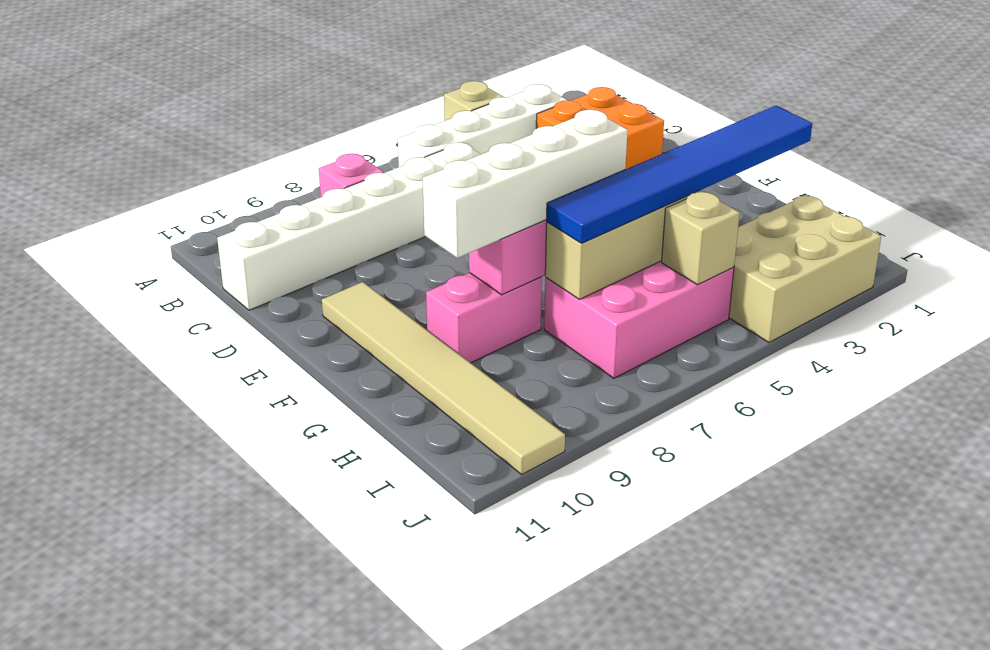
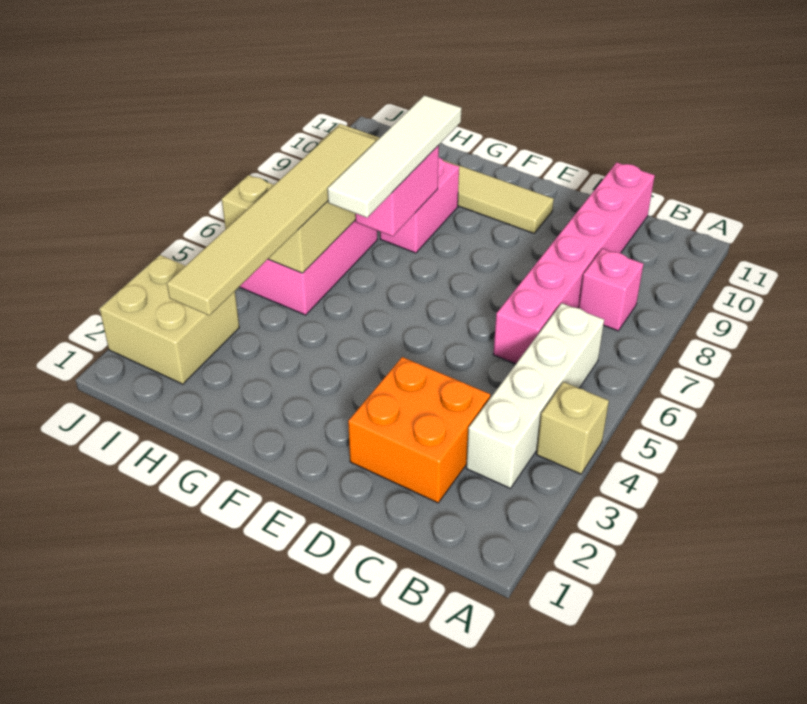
white 1x6 brick [217,142,481,310] -> pink 1x6 brick [493,162,655,364]
white 1x4 brick [423,110,628,258] -> white 1x4 tile [328,95,461,218]
blue 1x6 tile [547,106,812,243] -> tan 1x6 tile [167,127,376,315]
tan 2x3 brick [729,196,881,342] -> tan 2x2 brick [100,255,239,384]

